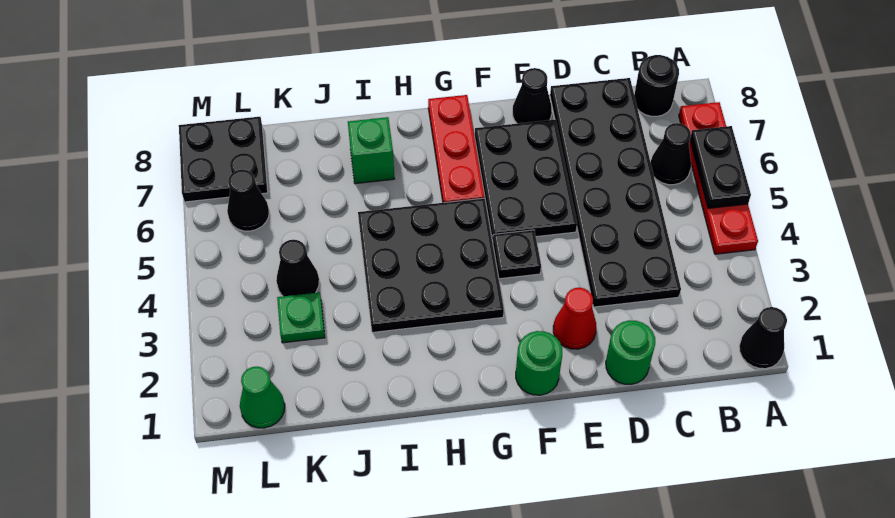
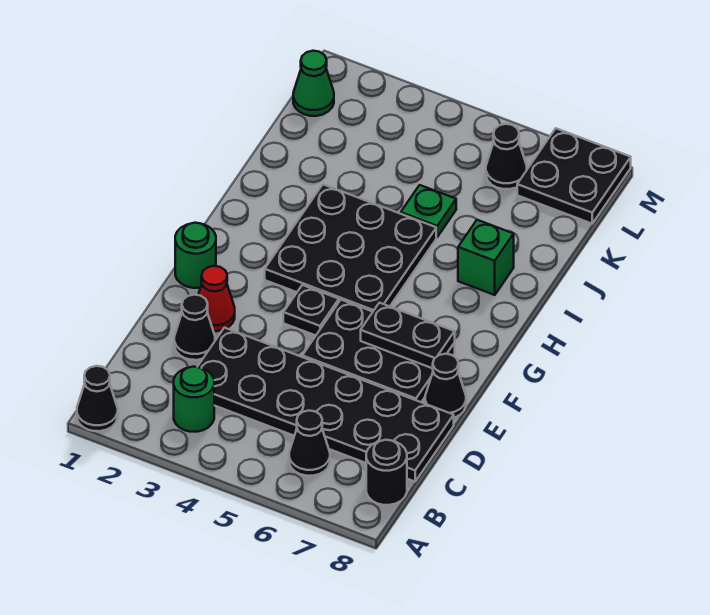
red 1x4 plate [679,102,758,254] -> none
black 1x2 plate [690,126,751,208] -> black 1x2 plate moved to [361,303,455,368]
green 1x1 round brick [606,320,655,384] -> green 1x1 round brick moved to [174,367,214,432]
red 1x3 plate [428,95,485,203] -> none
green 1x1 plate [277,292,325,343] -> green 1x1 plate moved to [401,185,456,237]
black 1x1 cone [276,240,319,296] -> black 1x1 cone moved to [174,295,215,360]

